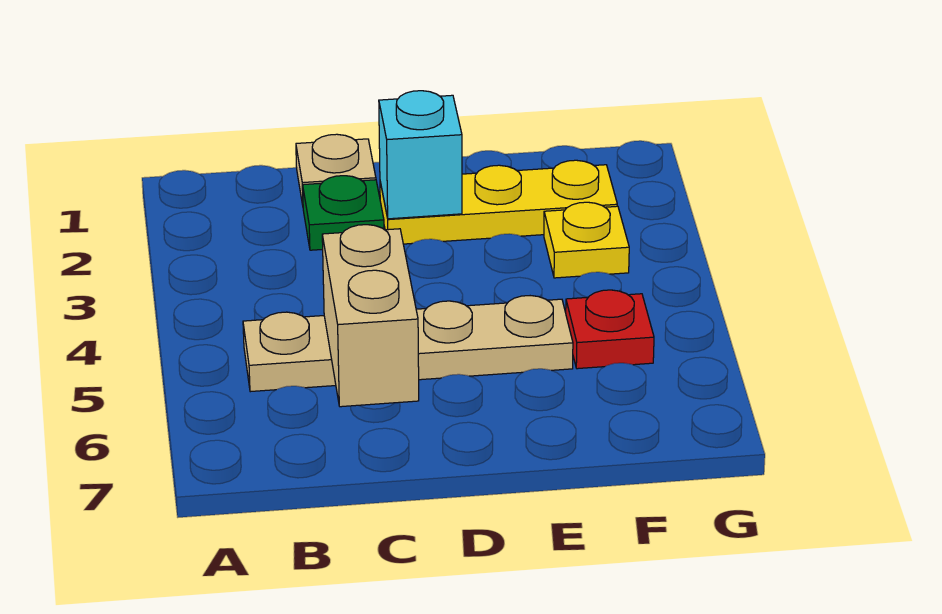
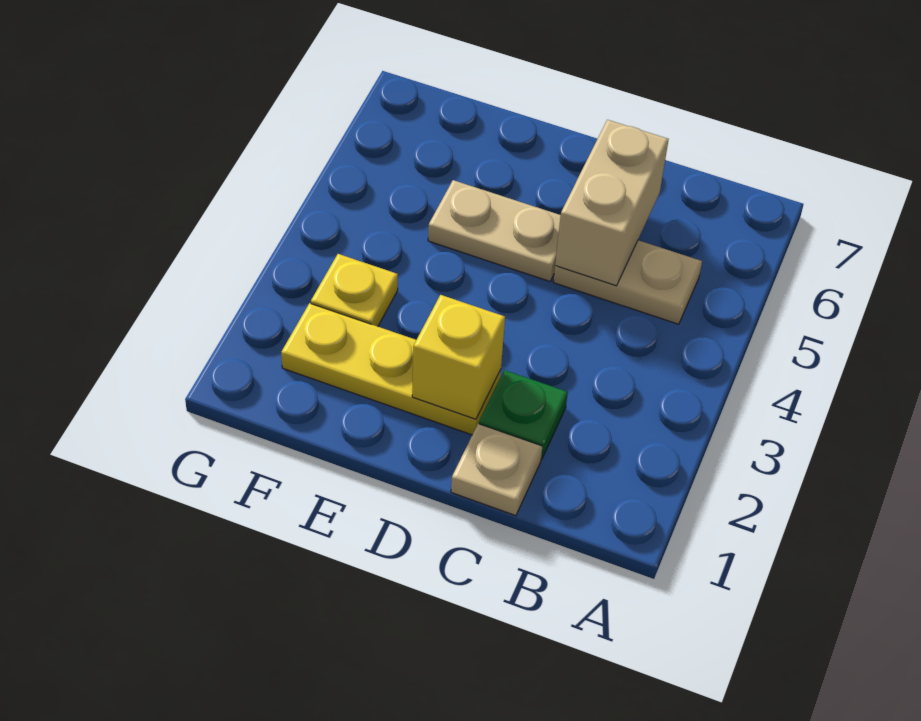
cyan 1x1 brick [379,91,462,219] -> yellow 1x1 brick [412,295,505,419]
red 1x1 plate [566,290,654,369] -> none

